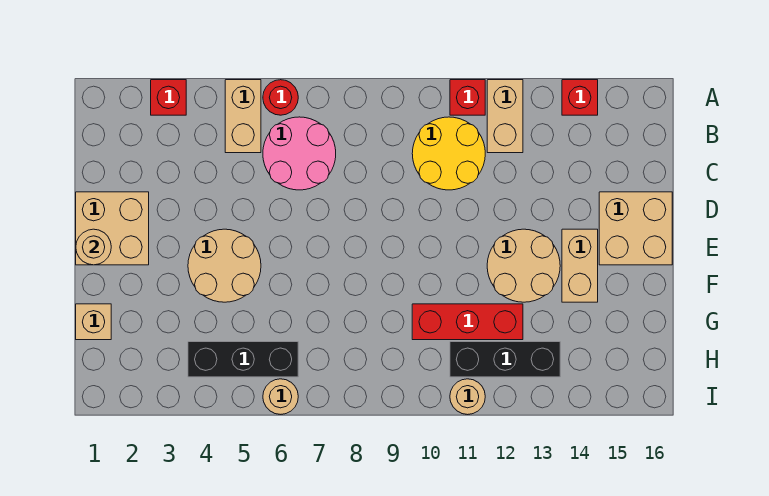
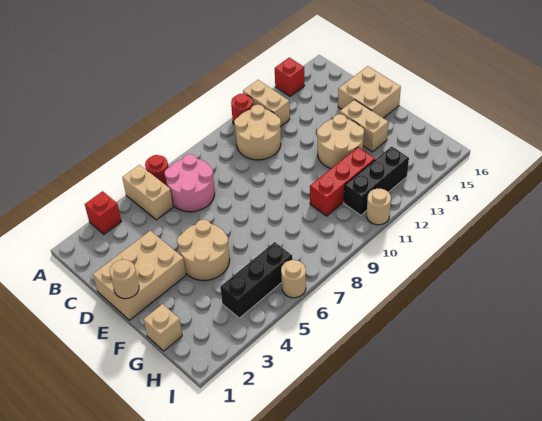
red 1x1 brick [450,80,485,115] -> red 1x1 round brick [231,94,253,124]
yellow 2x2 round brick [412,117,485,190] -> tan 2x2 round brick [234,105,281,160]
tan 2x2 brick [76,192,149,265] -> tan 2x3 brick [93,231,186,320]

